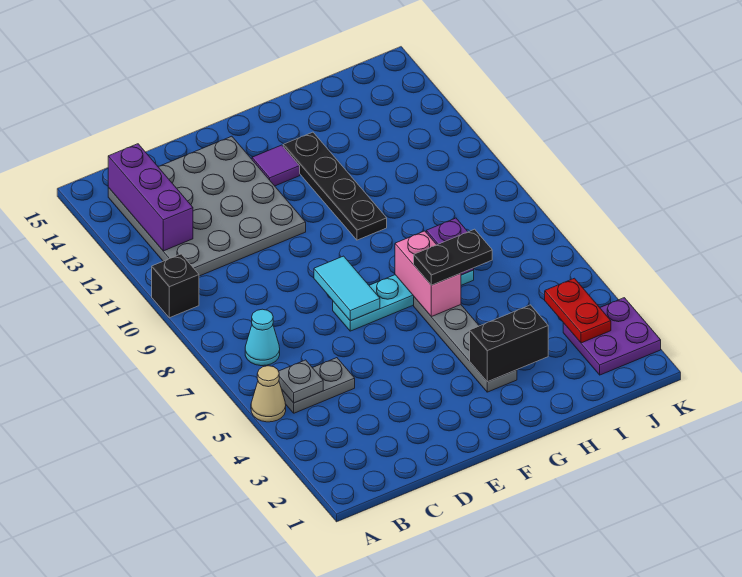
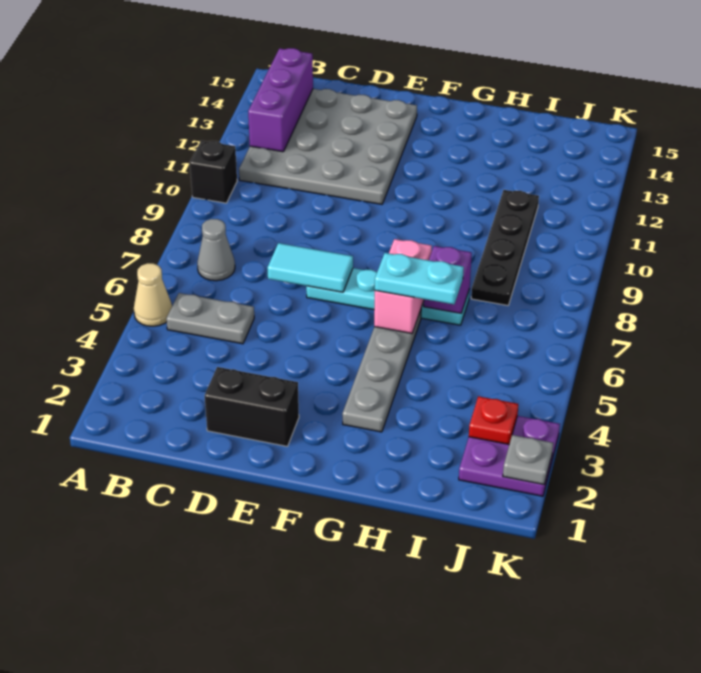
grey 1x1 plate [279,360,323,403] -> grey 1x1 plate moved to [503,435,553,485]
cyan 1x1 cone [245,309,280,366] -> grey 1x1 cone [197,219,235,281]
cyan 1x2 tile [314,256,380,321] -> cyan 1x2 tile turned to [267,243,353,292]
purple 1x1 tile [252,145,300,186] -> none
black 1x2 brick [470,305,548,382] -> black 1x2 brick moved to [205,367,299,446]
black 1x2 plate [414,229,492,285] -> cyan 1x2 plate [375,253,464,304]
black 1x4 plate [283,132,387,240] -> black 1x4 plate moved to [471,190,539,305]
red 1x2 plate [545,278,611,343] -> red 1x1 plate [469,396,518,444]

